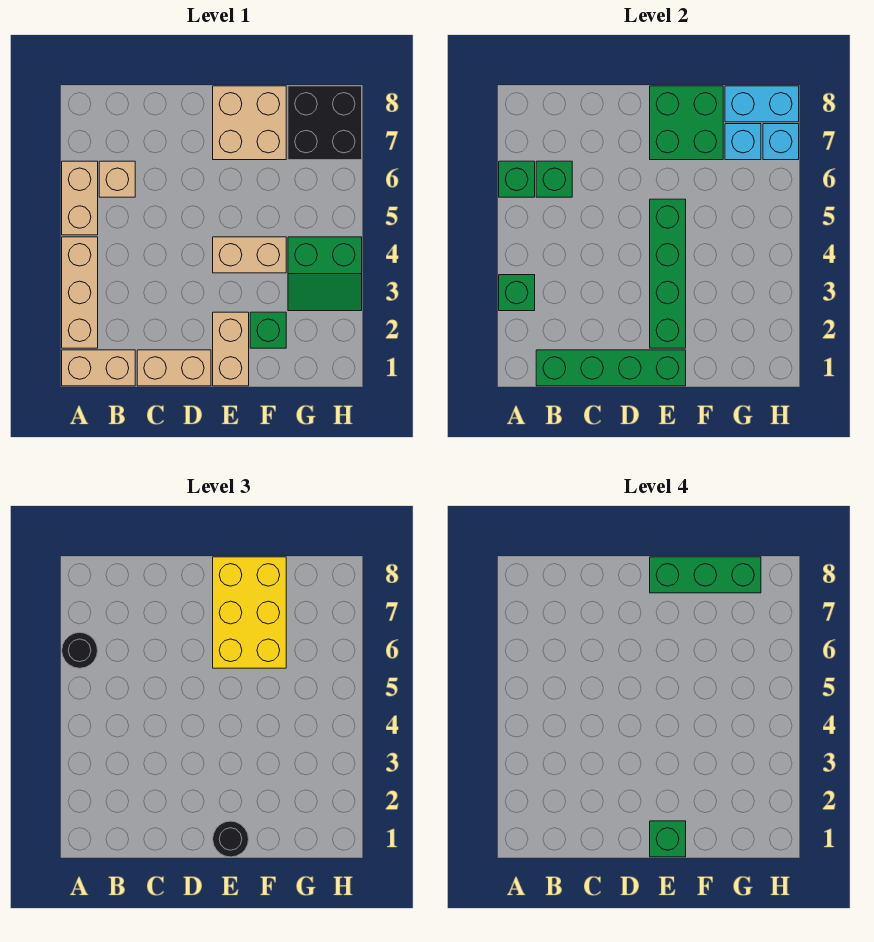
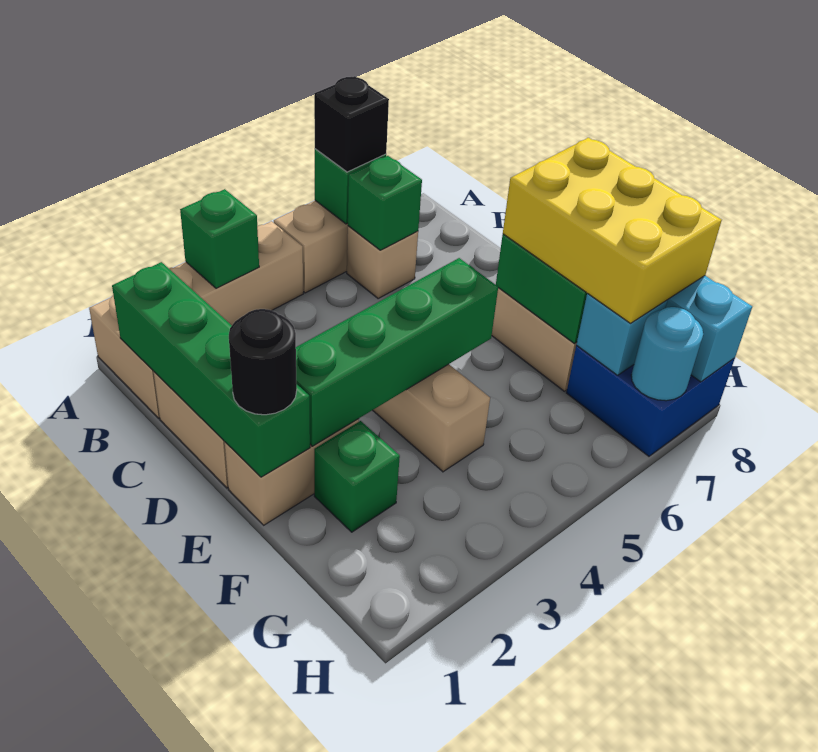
black 1x1 round brick [62,632,98,668] -> black 1x1 brick [314,76,389,172]
green 1x1 brick [650,821,686,857] -> none
yellow 2x3 brick [213,557,286,668] -> yellow 2x3 brick turned to [503,138,722,323]
green 1x3 brick [650,557,761,593] -> none
green 2x2 slope [288,237,362,311] -> none
black 2x2 brick [288,86,362,160] -> blue 2x2 brick [566,346,735,456]
cyan 1x1 brick [763,124,799,160] -> cyan 1x1 round brick [631,307,703,401]

